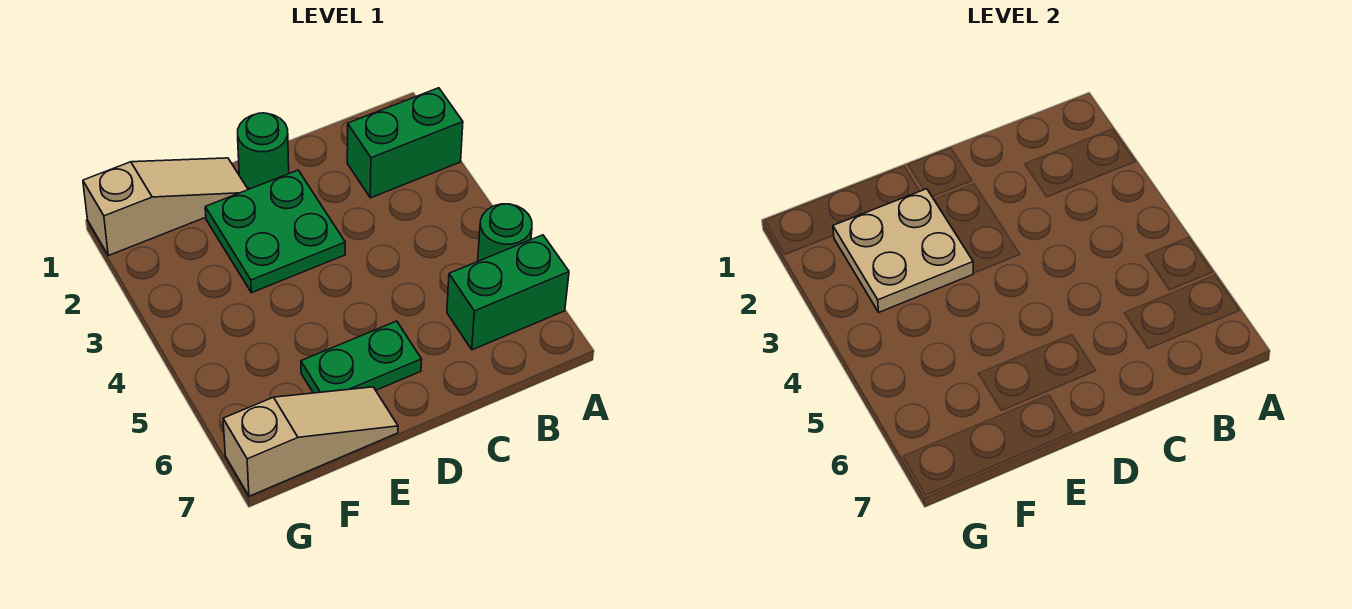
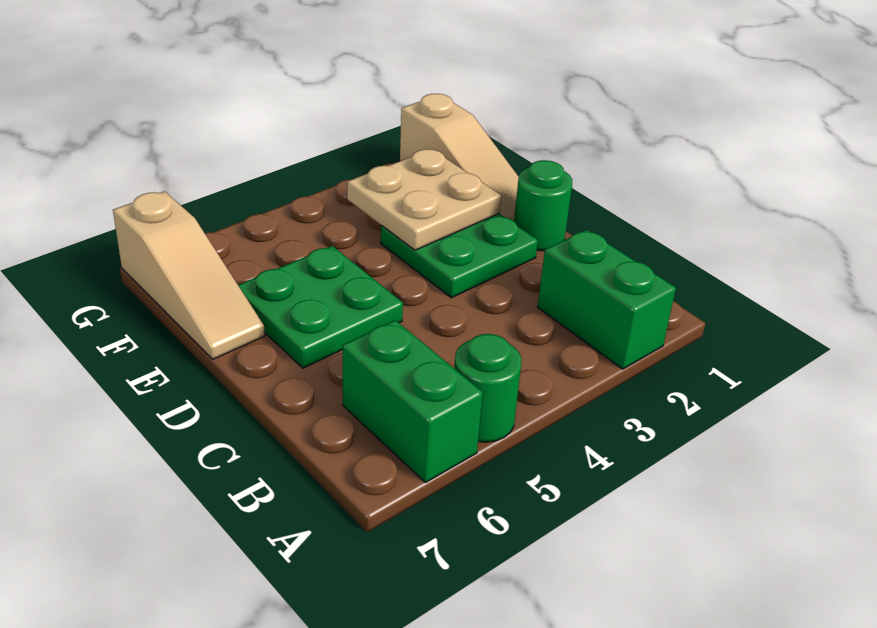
green 1x2 plate [301,321,422,393] -> green 2x2 plate [238,246,403,368]

